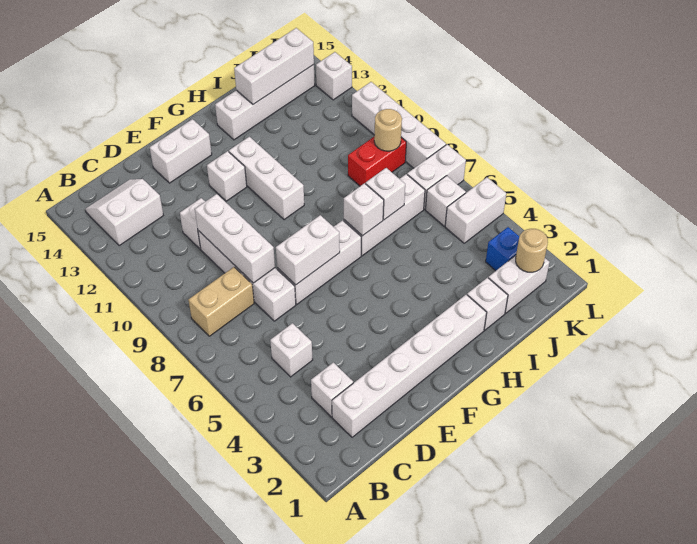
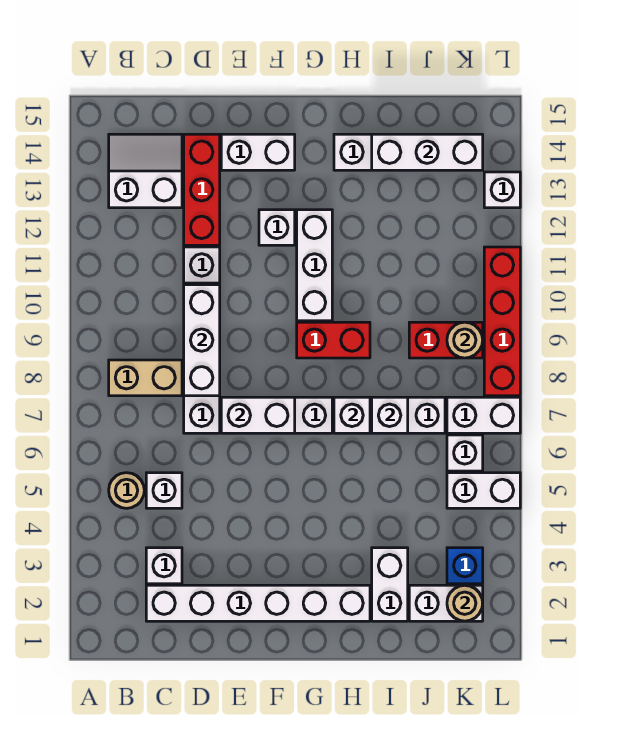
none -> tan 1x1 round brick [109,473,144,508]
none -> red 1x3 brick [184,134,220,245]
none -> red 1x2 brick [297,322,370,358]
white 1x1 brick [467,278,508,330] -> white 1x2 brick [372,548,408,621]
white 1x4 brick [352,82,446,168] -> red 1x4 brick [484,247,520,396]

